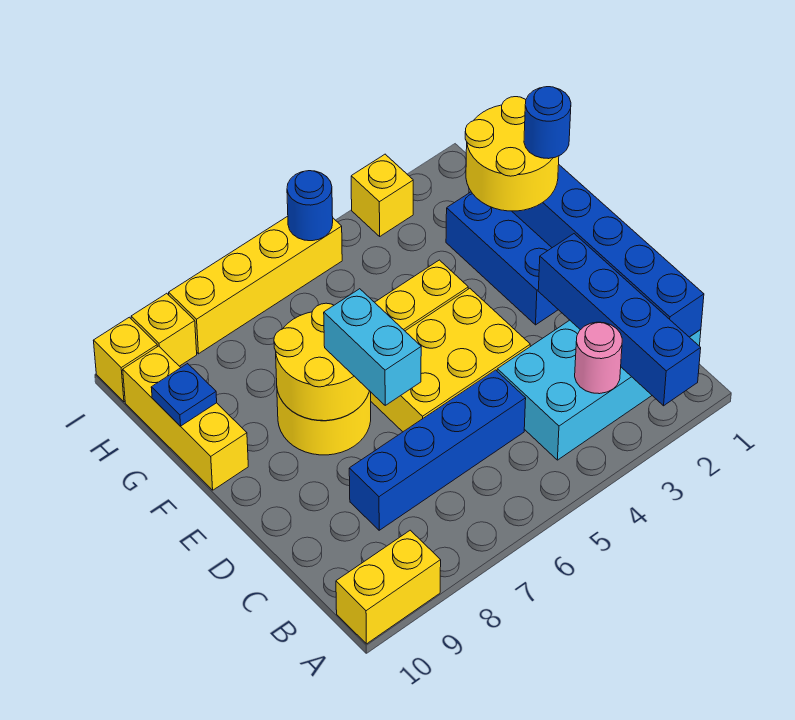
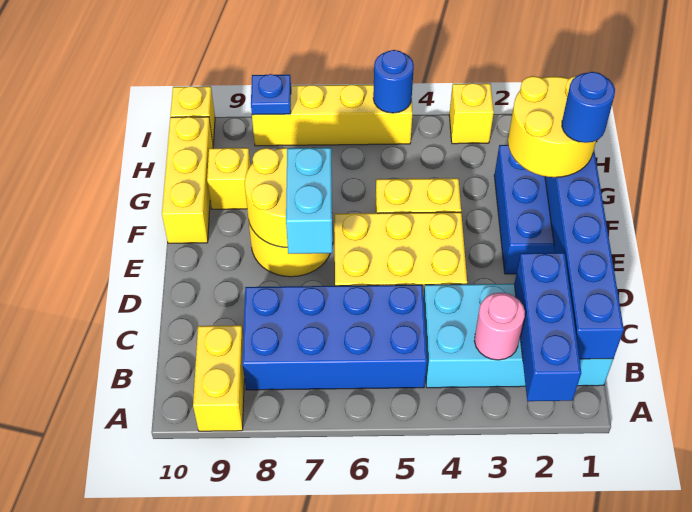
blue 1x4 brick [538,234,701,406] -> blue 1x3 brick [514,253,581,401]
yellow 1x2 brick [336,530,441,644] -> yellow 1x2 brick turned to [193,325,244,431]
blue 1x4 brick [349,370,526,530] -> blue 2x4 brick [242,285,427,390]
blue 1x1 plate [151,364,217,426] -> blue 1x1 plate moved to [251,74,291,115]
yellow 1x1 brick [131,293,197,366] -> yellow 1x1 brick moved to [207,148,250,209]

